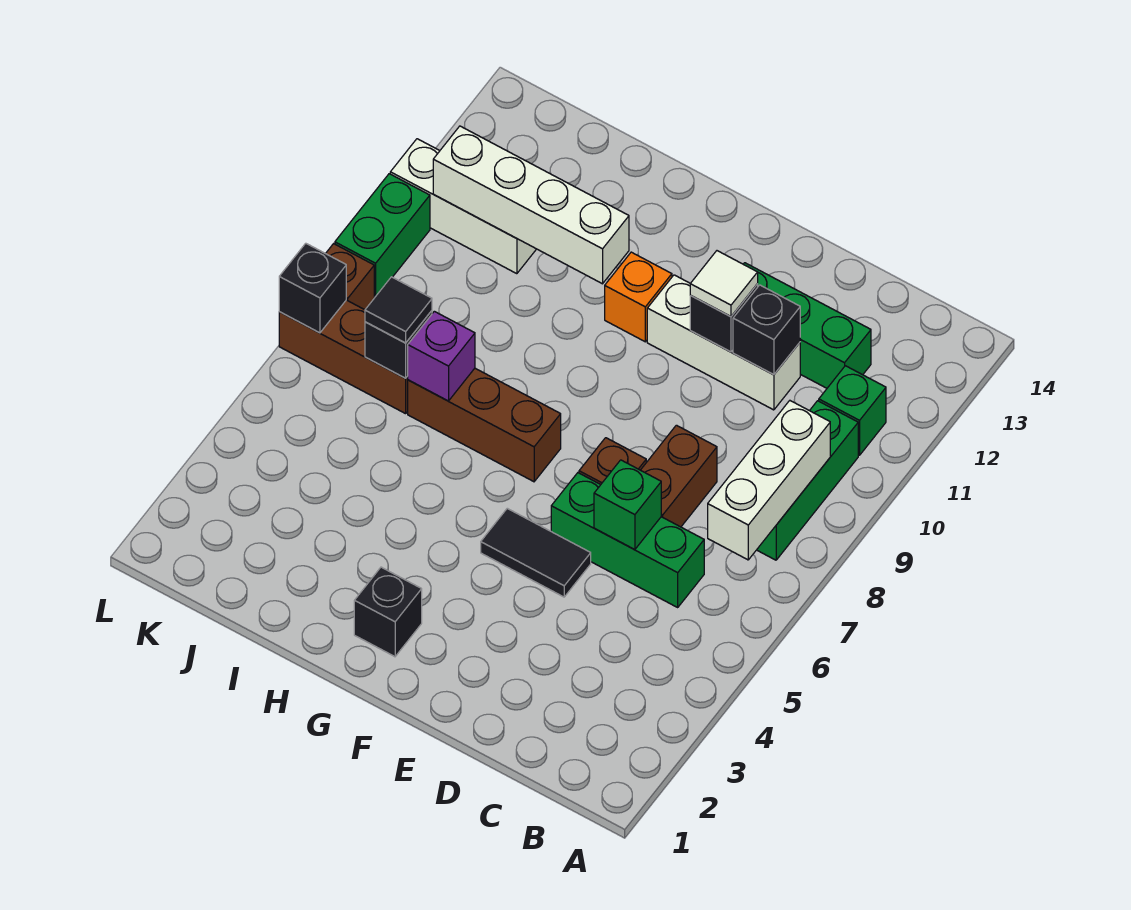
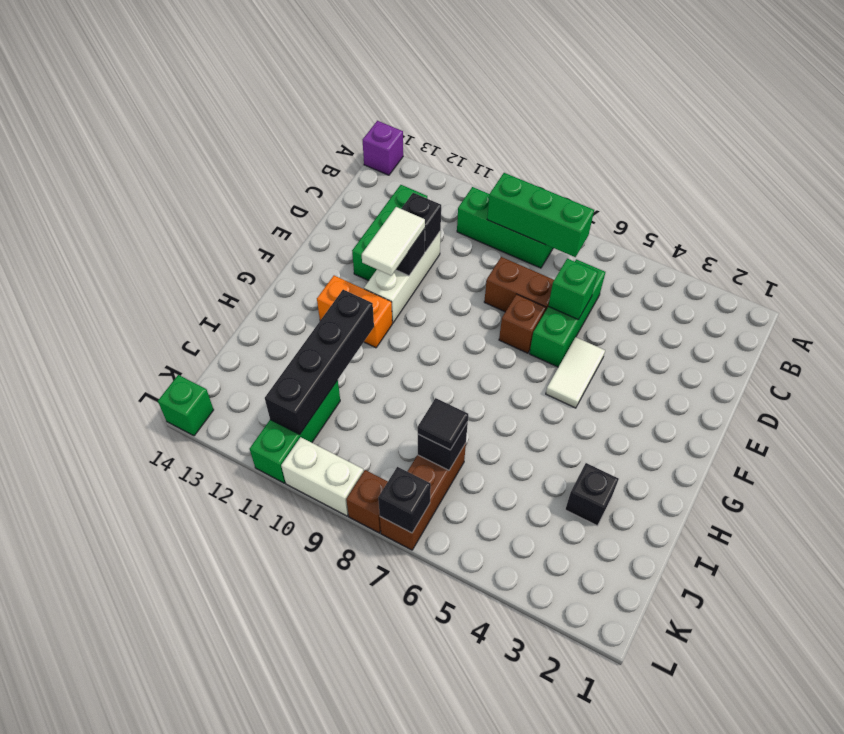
white 1x3 brick [708,401,830,560] -> green 1x3 brick [487,173,594,257]
green 1x1 brick [819,366,886,455] -> green 1x1 brick moved to [158,375,214,436]
black 1x2 tile [481,508,591,597] -> white 1x2 tile [546,337,605,408]
white 1x1 tile [690,251,758,317] -> white 1x2 tile [362,207,425,275]
black 1x1 brick [354,567,422,657] -> black 1x1 brick moved to [565,463,619,526]
brown 1x3 brick [408,368,561,482] -> none
orange 1x1 brick [605,252,672,342] -> orange 1x2 brick [317,276,392,348]
white 1x4 brick [433,126,629,284] -> black 1x4 brick [265,290,374,434]
purple 1x1 brick [407,311,475,401] -> purple 1x1 brick moved to [363,121,403,175]
white 1x3 brick [390,139,536,274] -> green 1x3 brick [250,380,340,483]
green 1x2 brick [335,174,430,298] -> white 1x2 brick [281,437,364,516]

